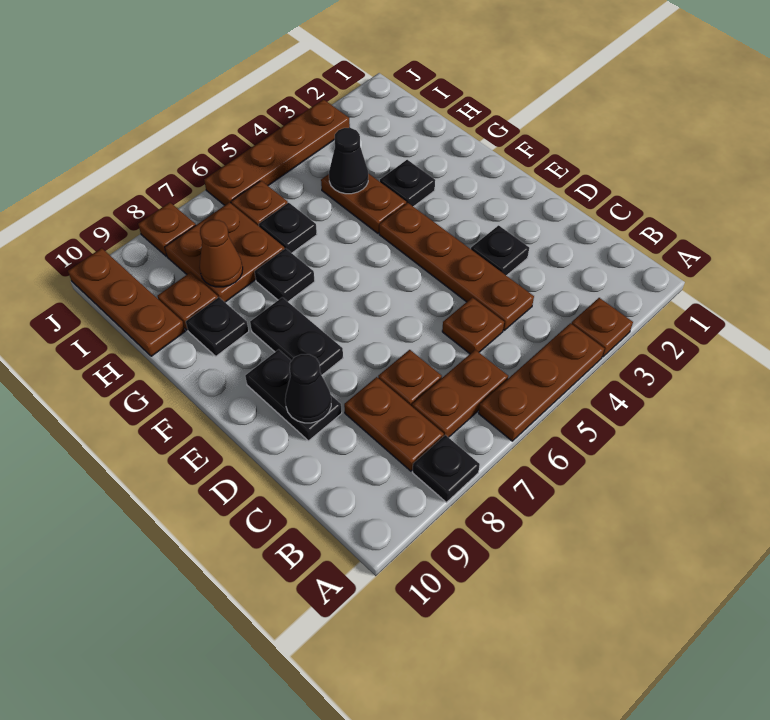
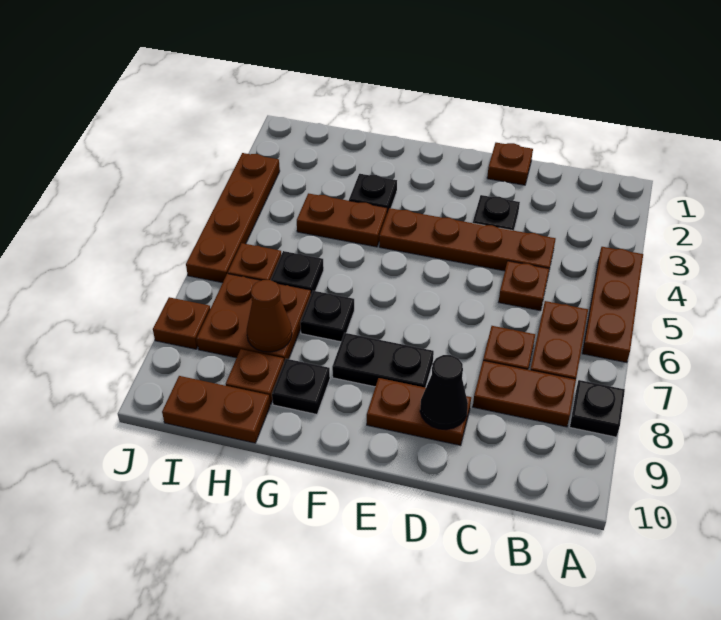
brown 1x1 plate [571,298,633,357] -> brown 1x1 plate moved to [487,143,533,185]
black 1x2 plate [245,349,342,441] -> brown 1x2 plate [367,378,471,445]
black 1x1 cone [329,128,368,194] -> none
brown 1x3 plate [68,248,185,356] -> brown 1x2 plate [162,376,270,443]

